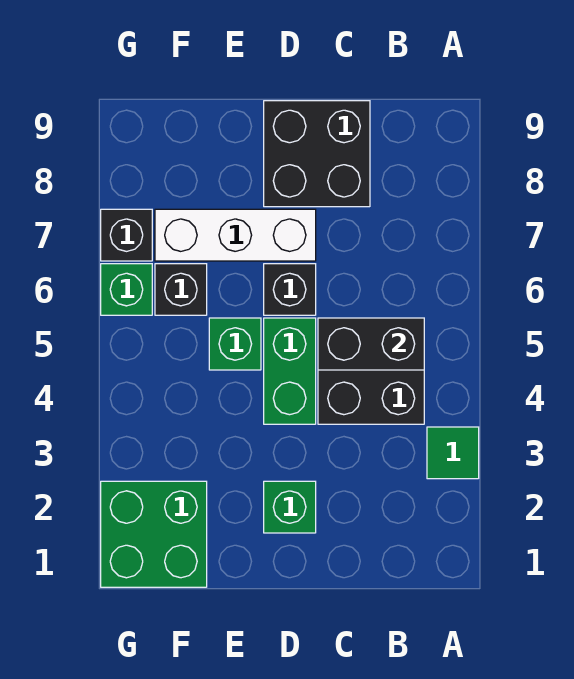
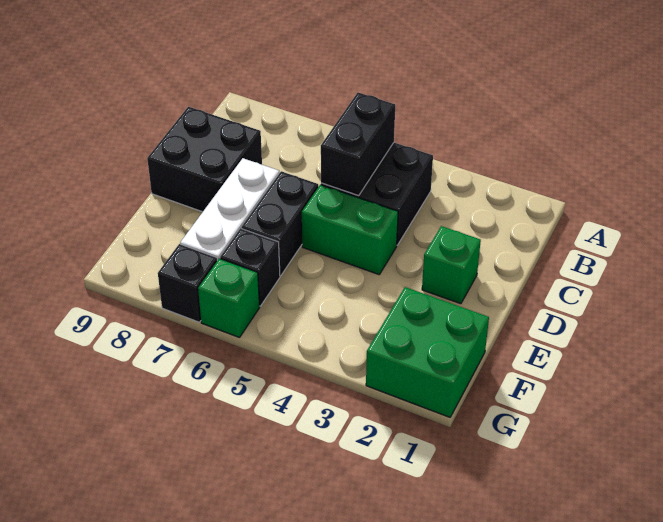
green 1x1 tile [427,427,479,479] -> none
black 1x1 brick [264,264,316,315] -> black 1x2 brick [242,171,319,276]
green 1x1 brick [209,318,261,370] -> none

